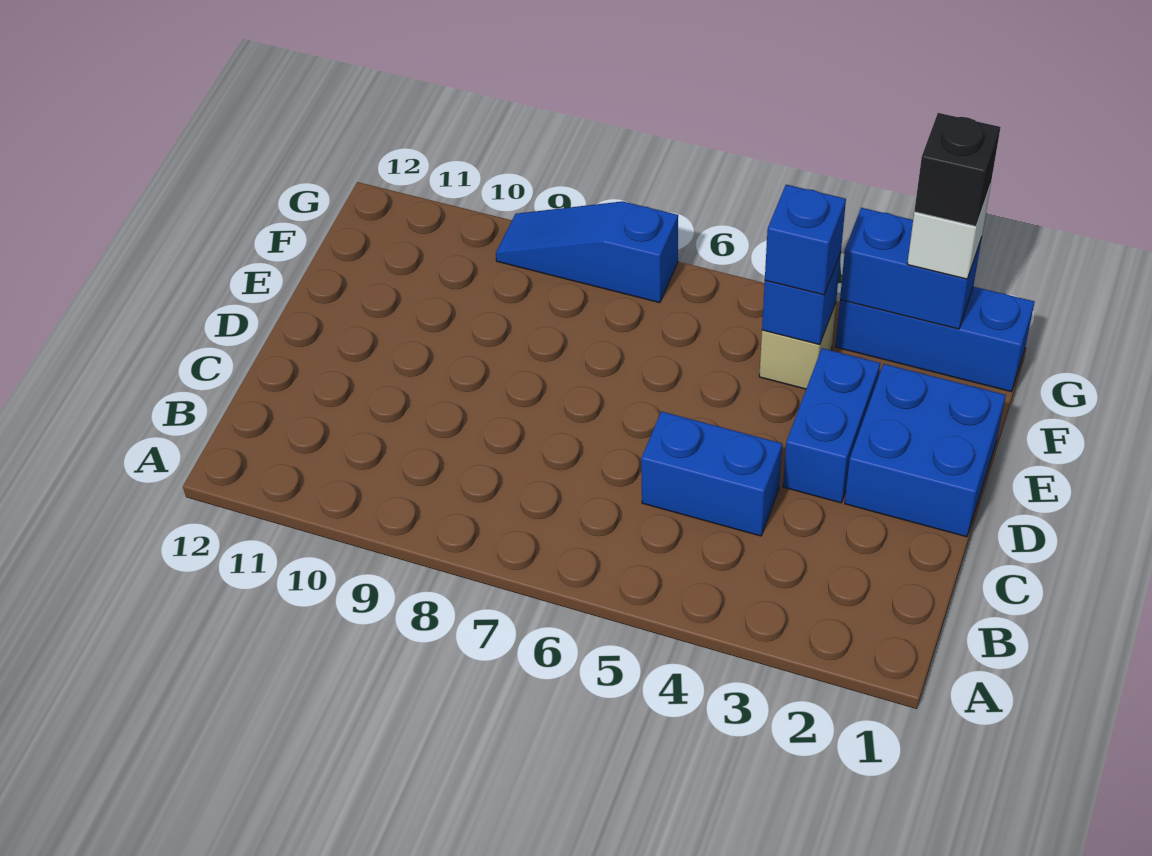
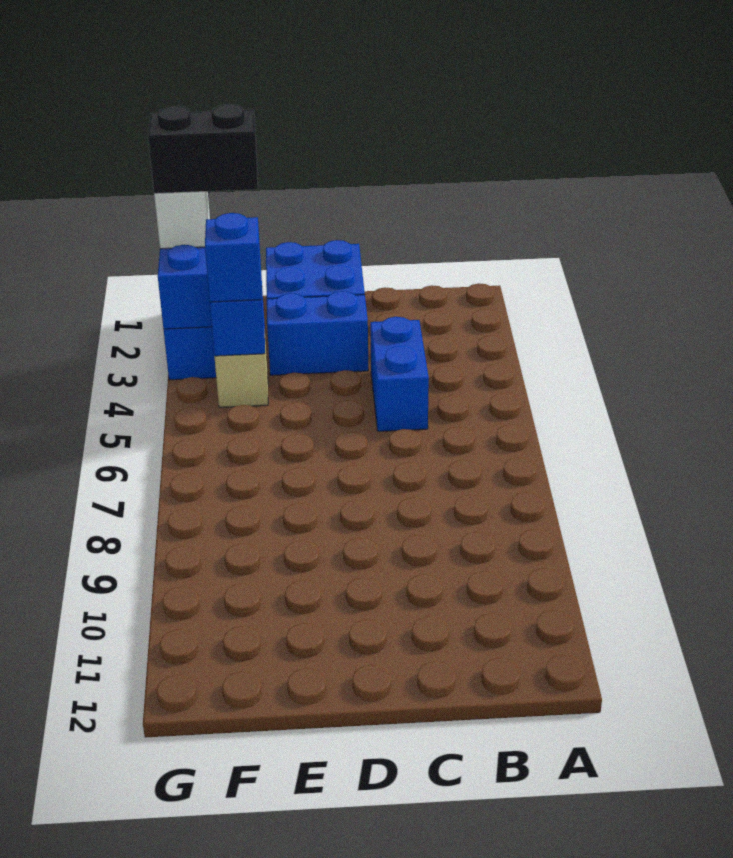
black 1x1 brick [914,113,1001,226] -> black 1x2 brick [148,104,258,194]
blue 1x3 slope [496,201,678,303] -> none

